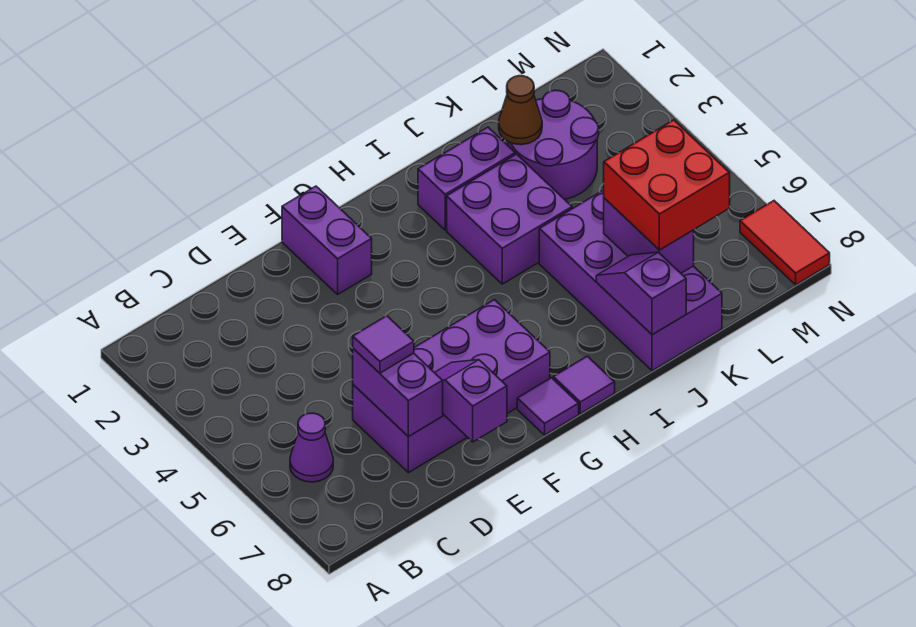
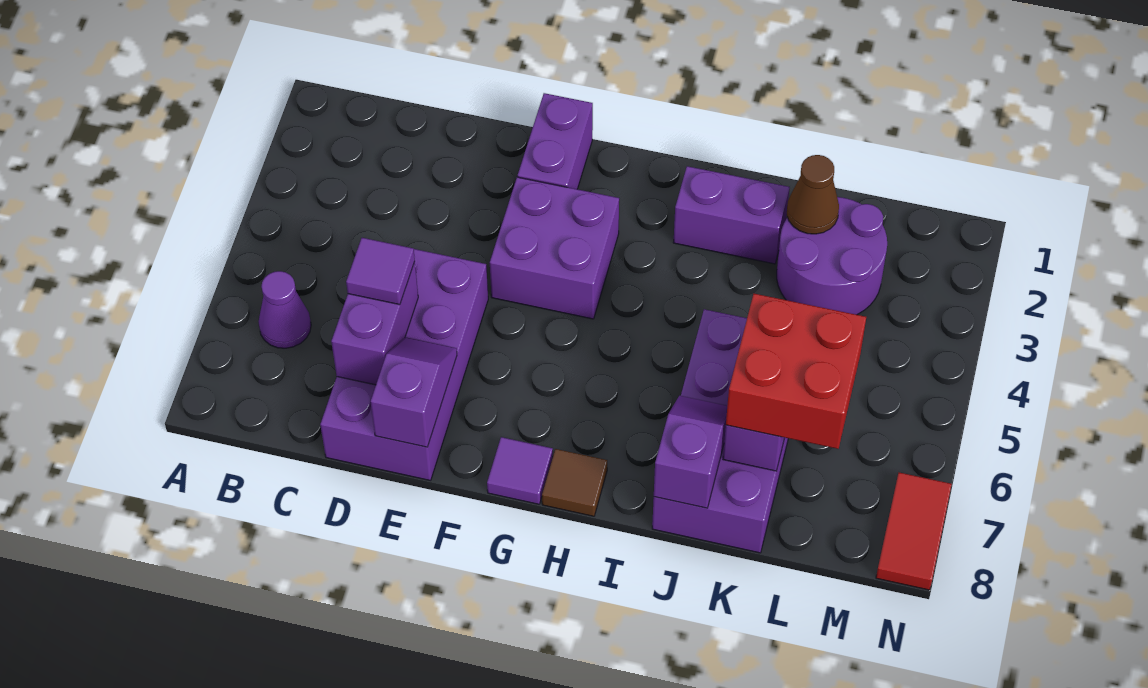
purple 2x4 brick [353,300,550,473] -> purple 2x4 brick turned to [320,249,488,480]
purple 1x1 tile [553,356,615,414] -> brown 1x1 tile [542,449,607,516]
purple 2x2 brick [447,154,572,284] -> purple 2x2 brick moved to [490,177,619,319]

